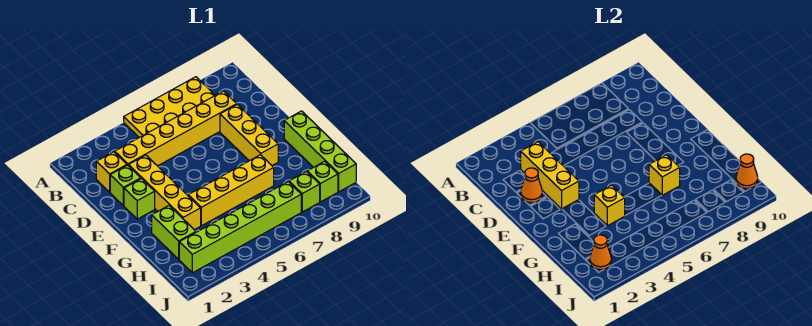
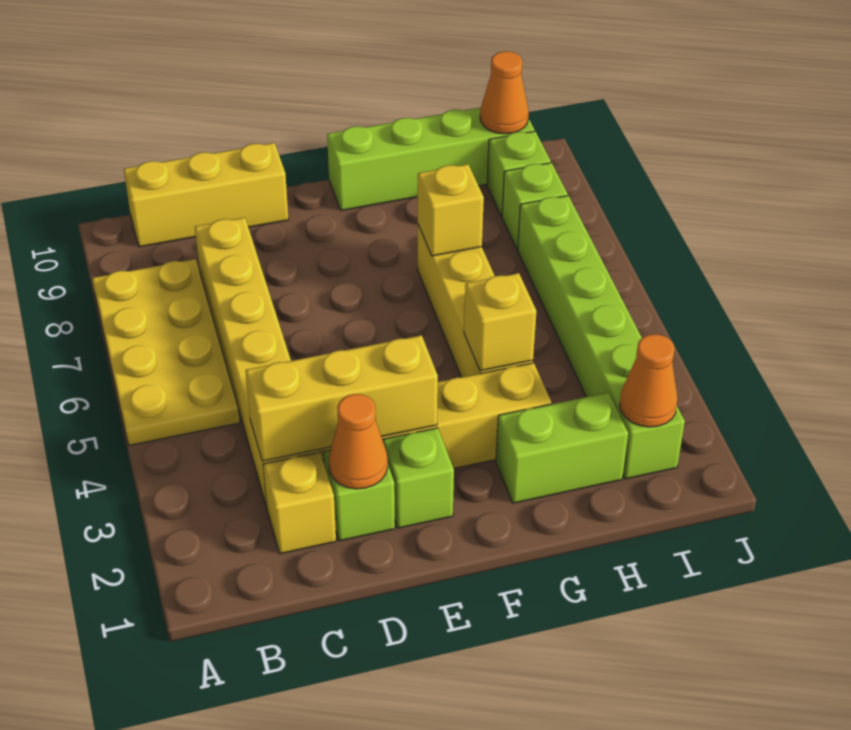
yellow 1x3 brick [220,104,278,166] -> yellow 1x3 brick moved to [124,143,288,247]

